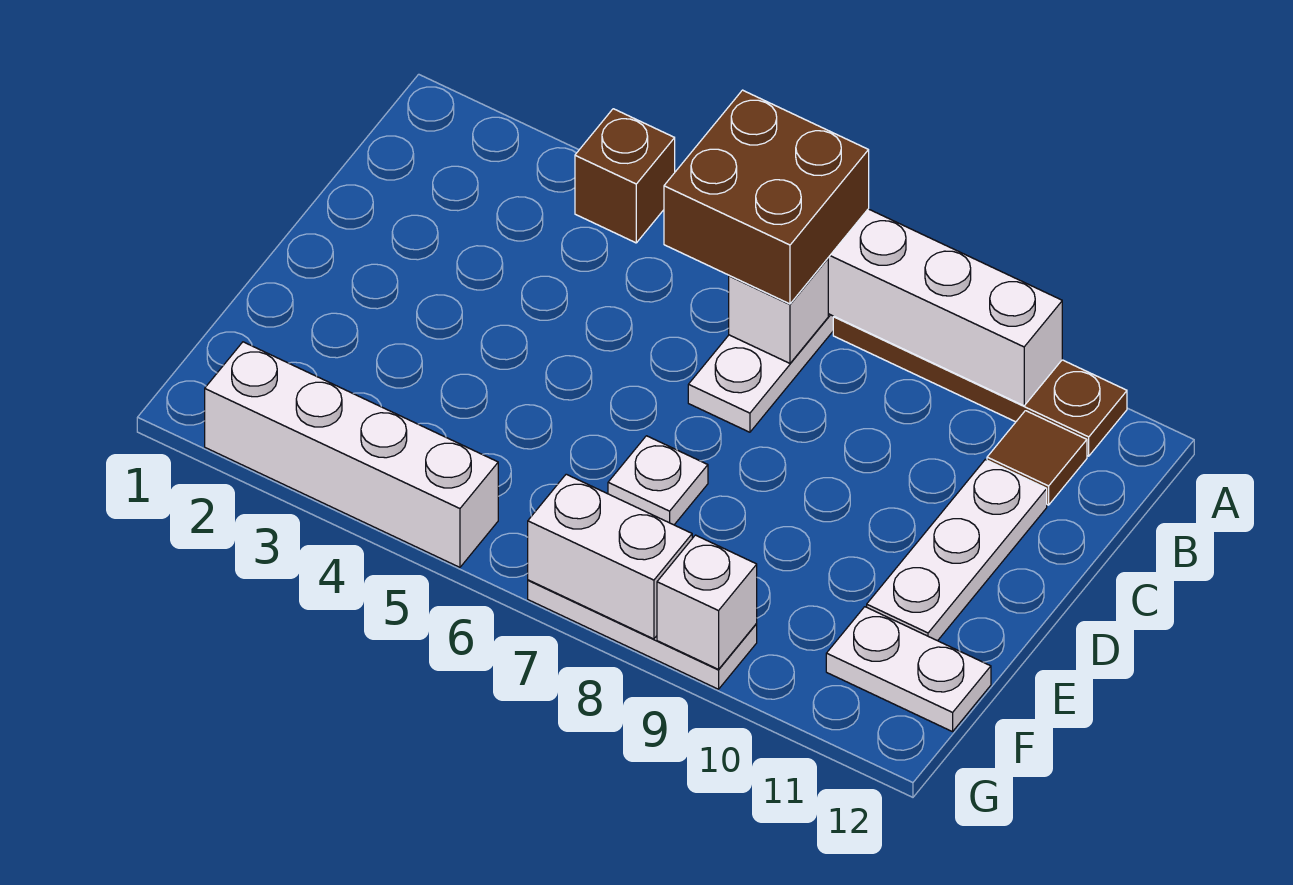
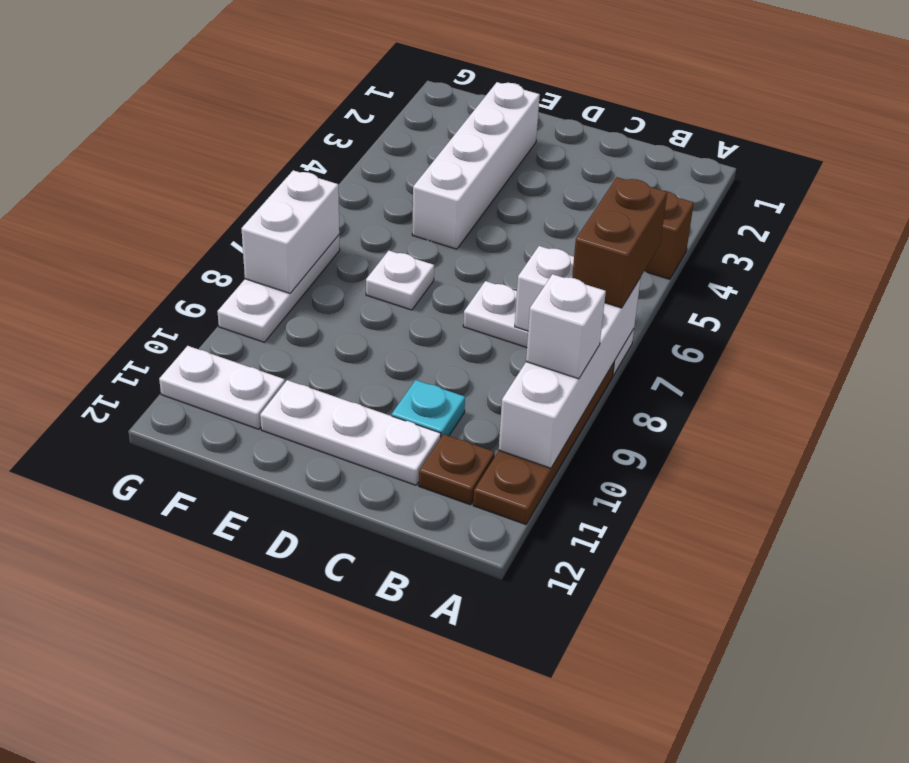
brown 2x2 brick [664,90,869,304] -> brown 1x2 brick [572,177,667,308]
brown 1x1 tile [987,411,1087,505] -> brown 1x1 plate [419,434,495,505]
none -> cyan 1x1 plate [392,380,465,437]
white 1x2 plate [826,607,991,732] -> white 1x2 plate turned to [159,346,285,429]
white 1x4 brick [205,342,498,567] -> white 1x4 brick moved to [412,82,540,249]
white 1x1 brick [657,535,757,669] -> white 1x1 brick moved to [526,274,606,379]

